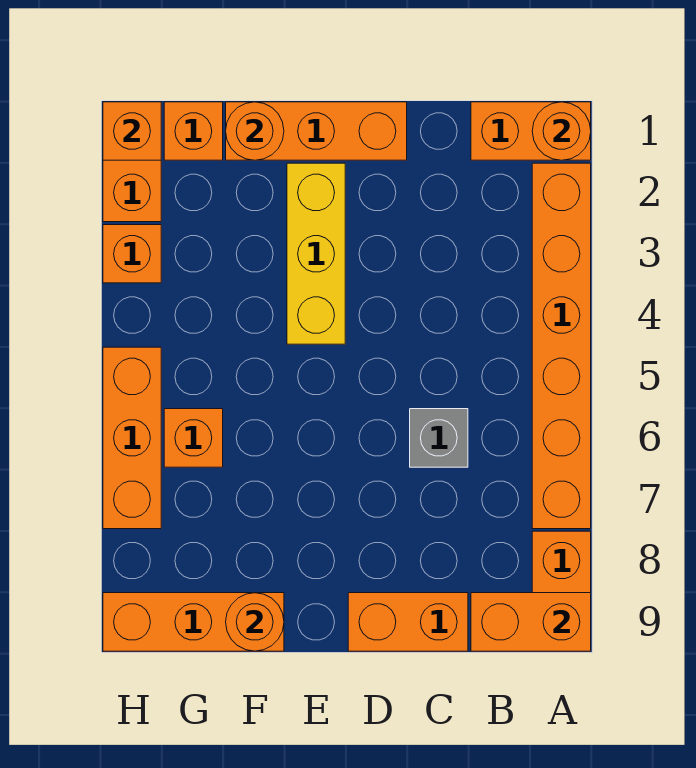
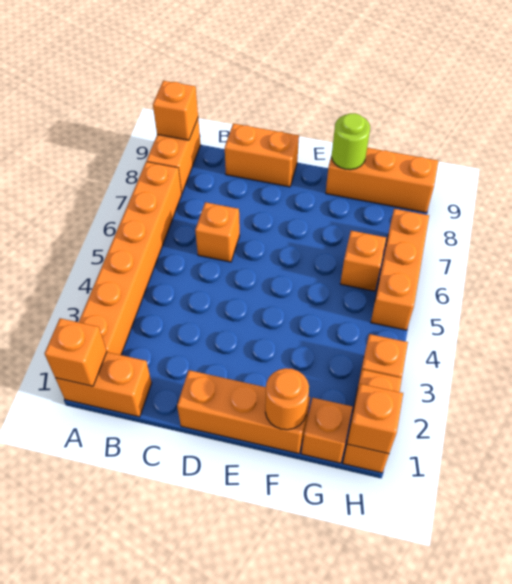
orange 1x1 round brick [532,102,591,160] -> orange 1x1 brick [45,318,107,386]
orange 1x2 brick [471,593,591,651] -> orange 1x1 brick [153,81,198,140]
grey 1x1 brick [410,409,468,467] -> orange 1x1 brick [195,202,240,262]
yellow 1x3 brick [287,163,345,344] -> none
orange 1x1 round brick [226,593,284,651] -> lime 1x1 round brick [332,113,370,170]

